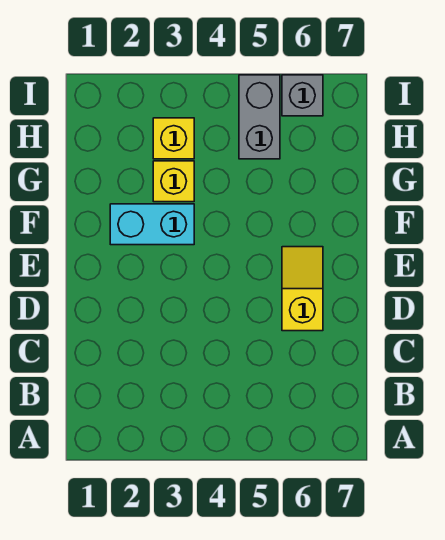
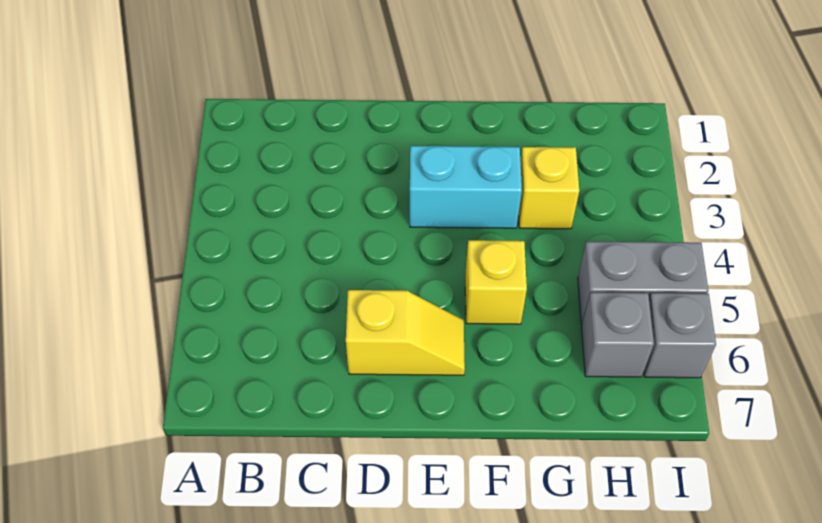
cyan 1x2 brick [110,204,194,245] -> cyan 1x2 brick turned to [410,146,522,228]
yellow 1x1 brick [153,118,194,159] -> yellow 1x1 brick moved to [465,240,527,324]
none -> grey 1x1 brick [581,292,654,377]

